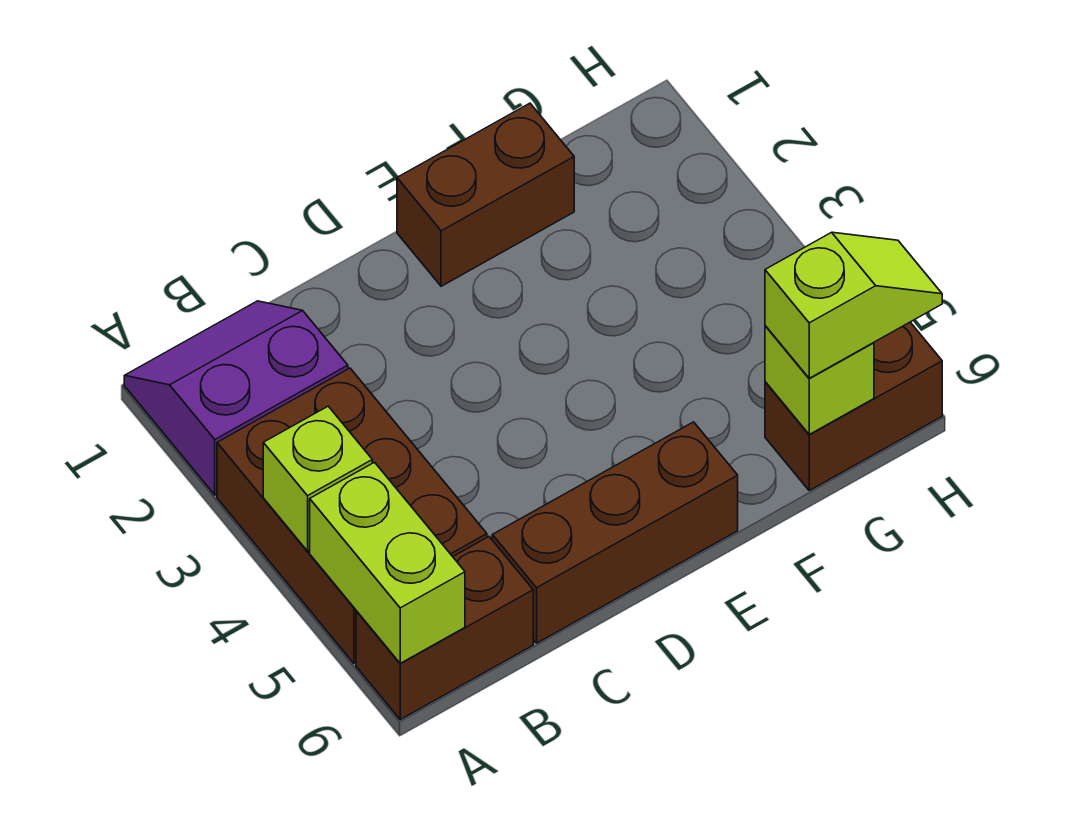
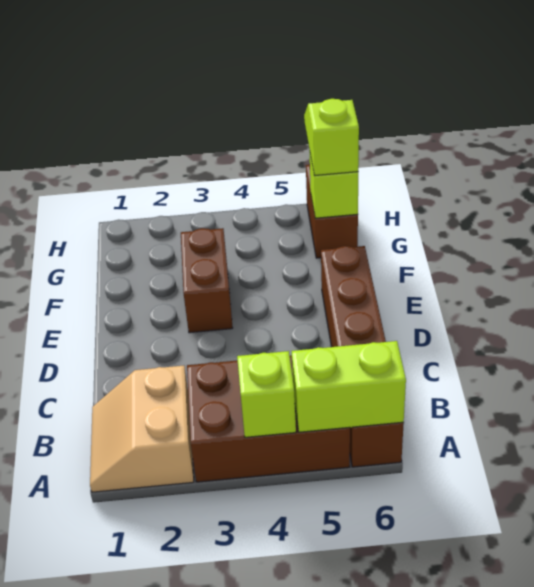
purple 2x2 slope [124,301,348,495] -> tan 2x2 slope [90,366,194,492]
brown 1x2 brick [397,103,574,286] -> brown 1x2 brick moved to [181,228,233,333]

